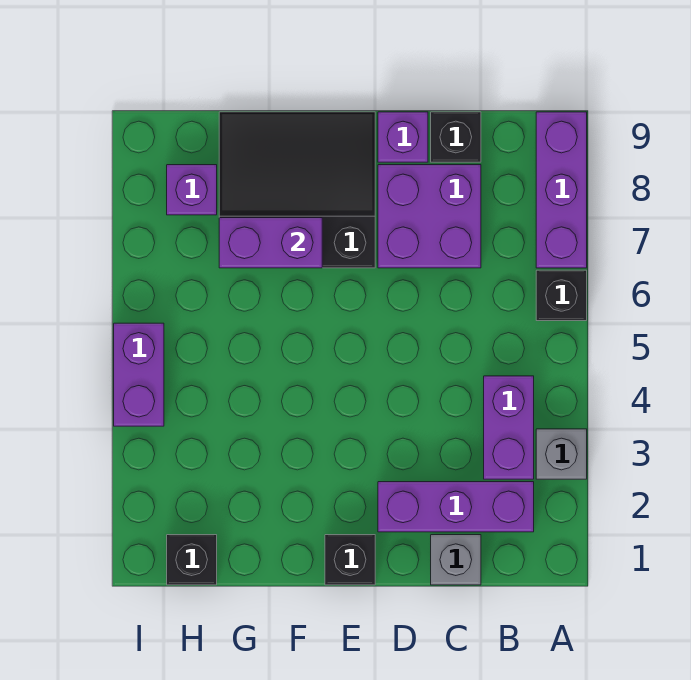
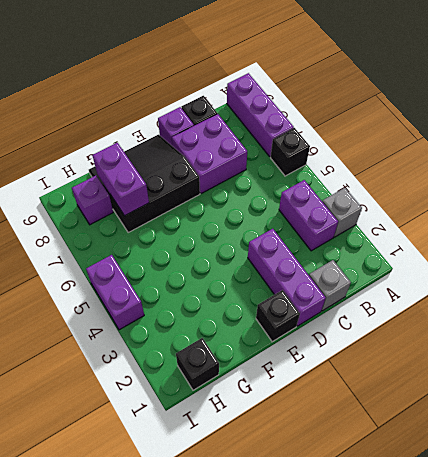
purple 1x3 brick [378,482,534,532] -> purple 1x3 brick turned to [248,229,326,326]
purple 1x2 brick [219,218,322,268] -> purple 1x2 brick turned to [92,143,149,216]

